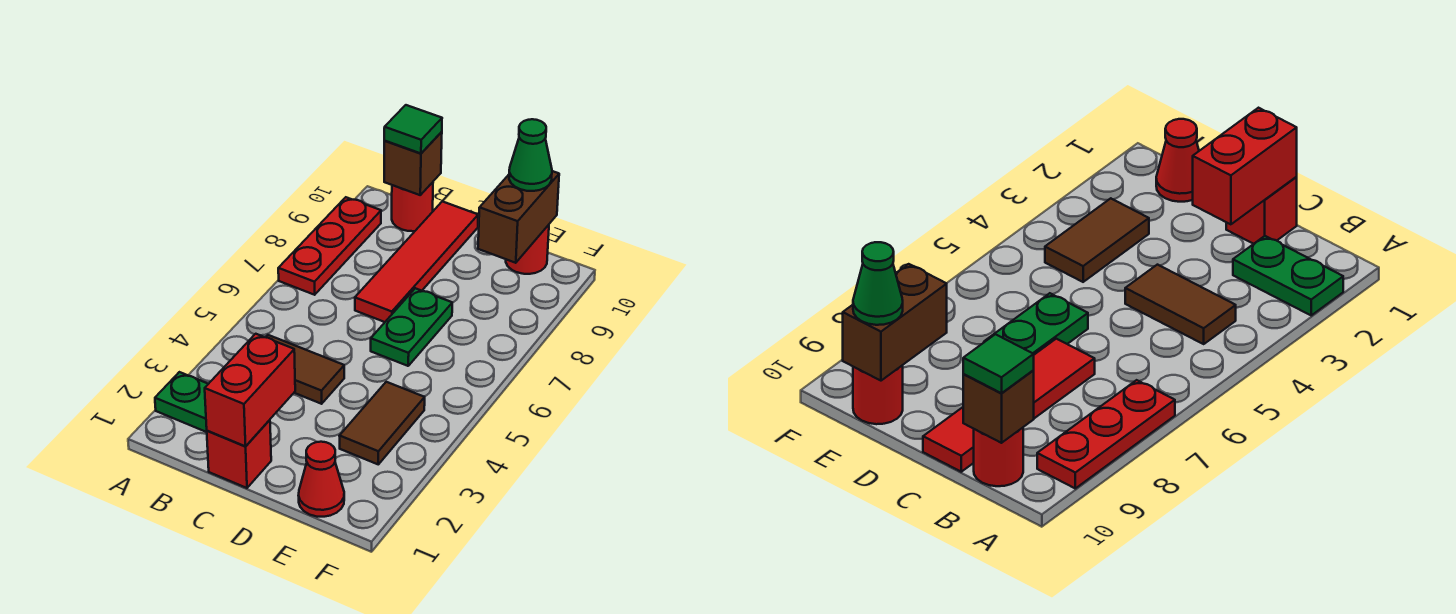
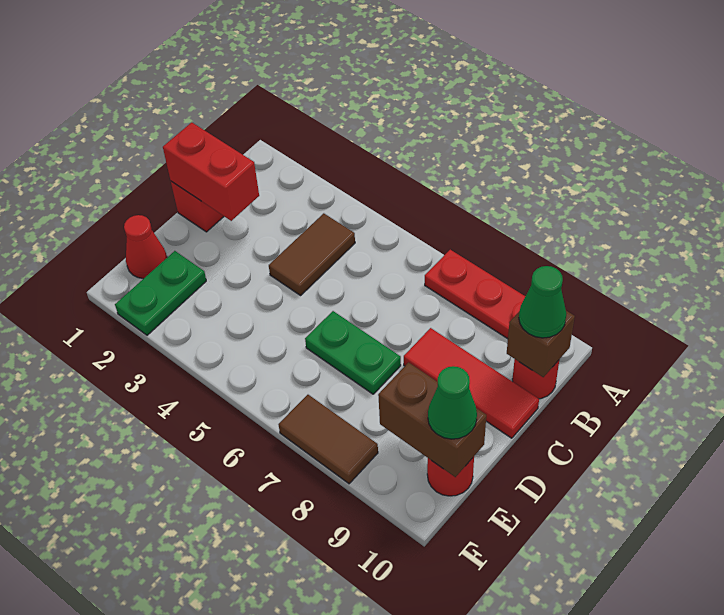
green 1x2 plate [155,372,208,432] -> green 1x2 plate moved to [115,251,206,335]
green 1x1 tile [384,105,442,153] -> green 1x1 cone [519,266,566,338]
red 1x4 tile [355,201,478,322] -> red 1x3 tile [404,328,539,438]
brown 1x2 tile [340,382,425,464] -> brown 1x2 tile moved to [279,395,378,484]

